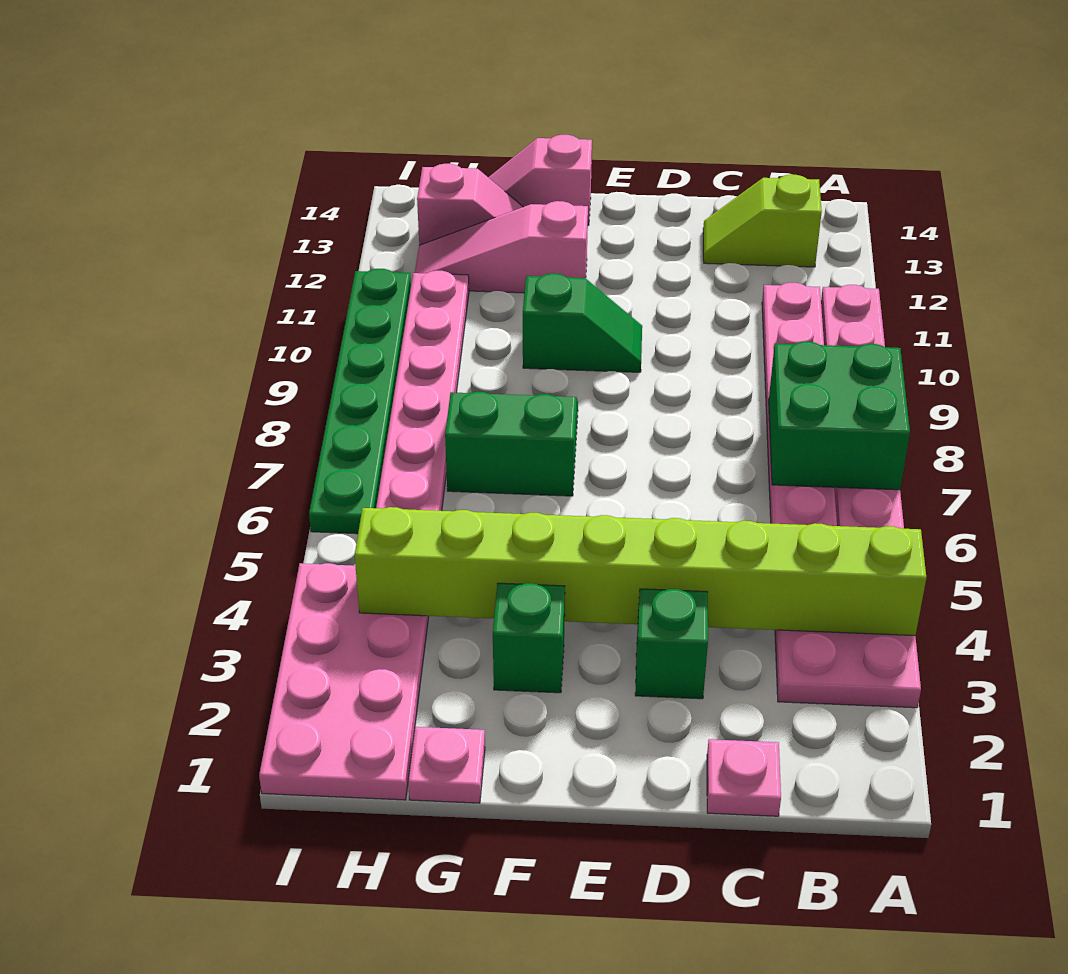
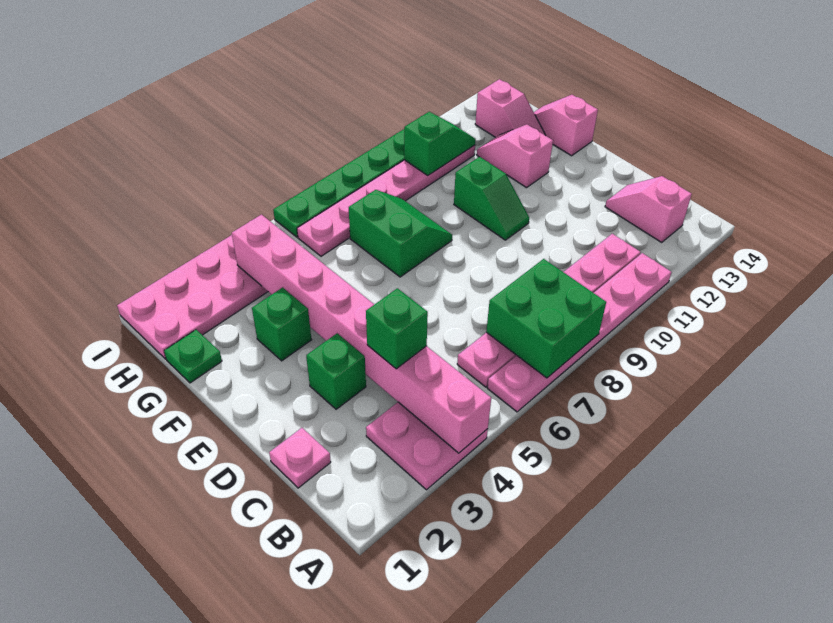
lime 1x8 brick [355,507,926,636] -> pink 1x8 brick [232,215,491,453]
lime 1x2 slope [703,175,822,267] -> pink 1x2 slope [605,176,692,242]
none -> green 1x1 brick [366,288,428,369]
pink 1x3 slope [415,201,588,293] -> pink 1x2 slope [477,125,553,188]
pink 1x1 plate [408,727,485,803] -> green 1x1 plate [164,330,222,383]
none -> green 1x2 slope [404,112,476,175]

